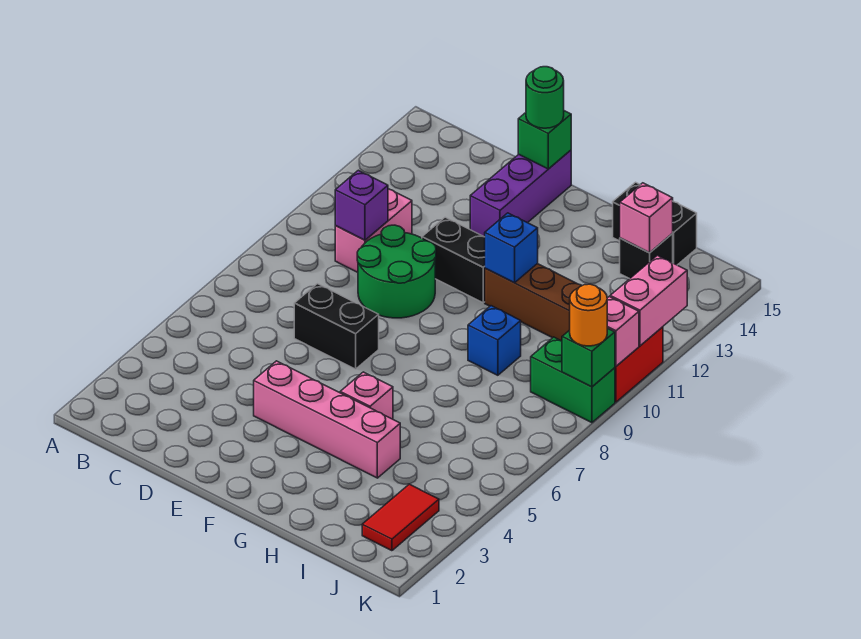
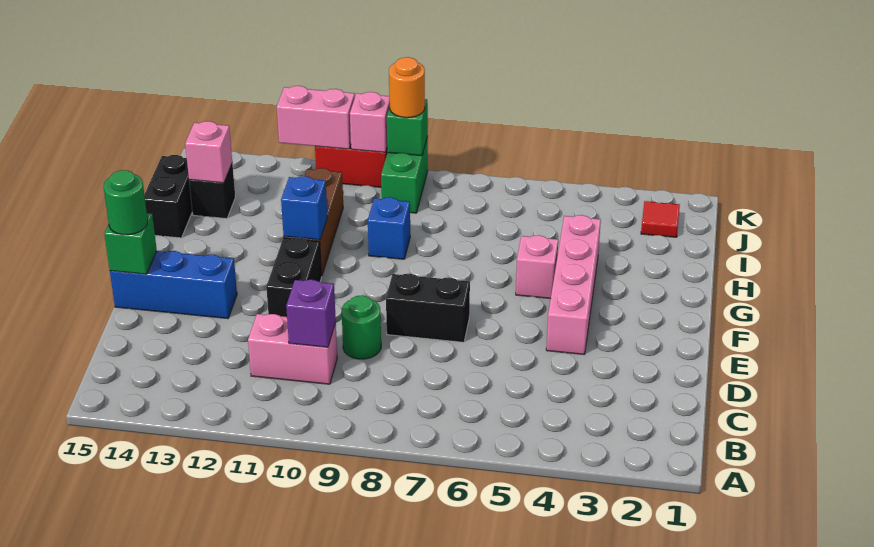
black 1x2 brick [294,284,379,369] -> black 1x2 brick turned to [386,274,470,342]
green 2x2 round brick [357,225,436,318] -> green 1x1 round brick [342,295,381,359]
purple 1x3 brick [470,150,571,237] -> blue 1x3 brick [110,251,237,319]
red 1x2 tile [362,484,439,551] -> red 1x1 tile [641,201,680,237]

